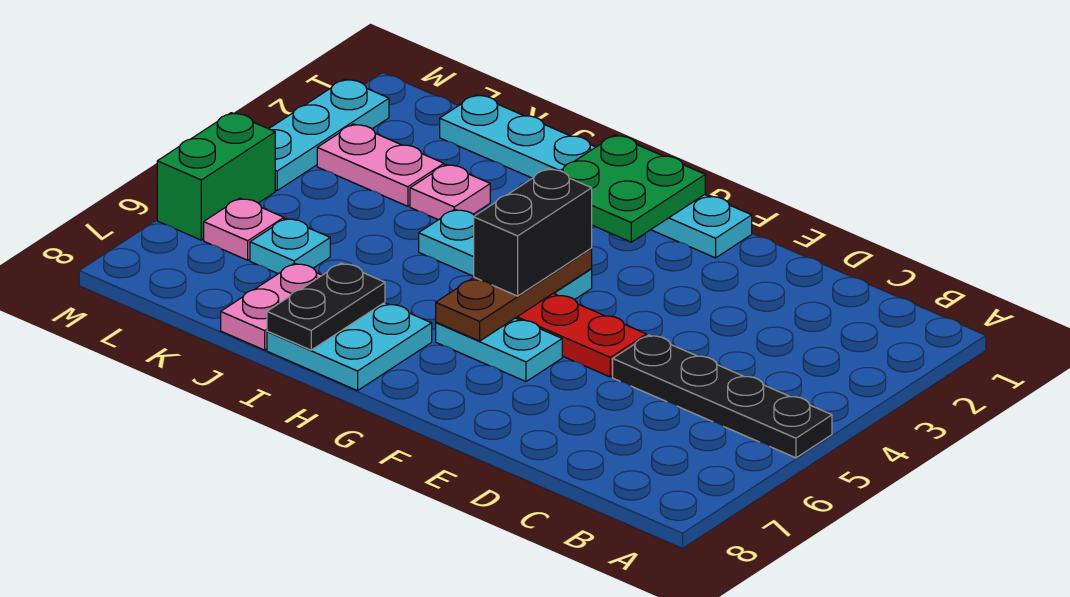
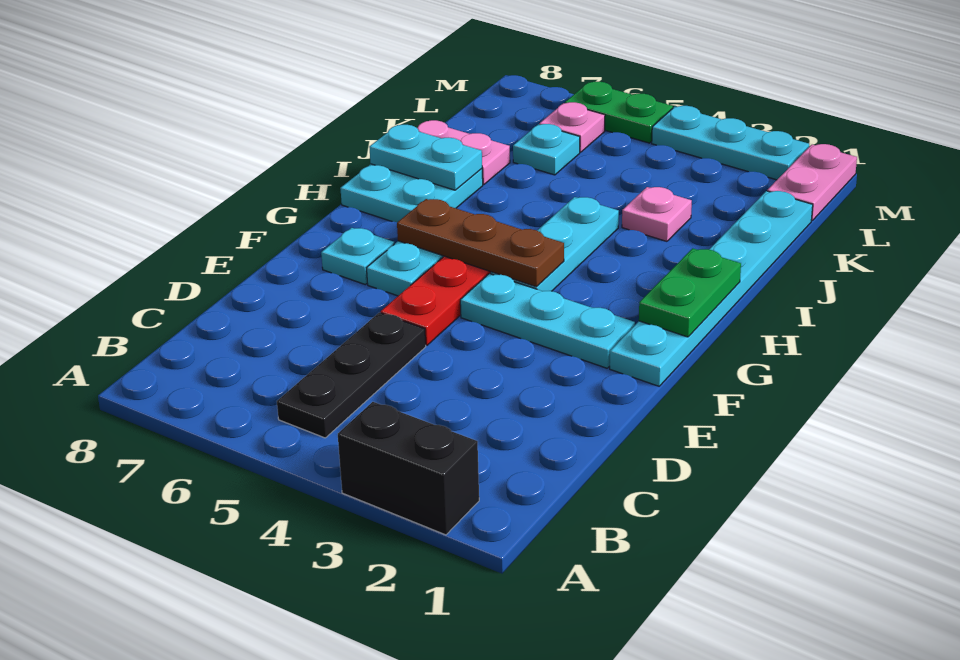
black 1x4 plate [613,335,832,458] -> black 1x3 plate [277,313,426,438]
none -> cyan 1x3 plate [460,274,635,368]
none -> cyan 1x1 plate [321,228,394,284]
green 2x2 plate [560,135,705,242] -> green 1x2 plate [639,248,741,337]
black 1x2 brick [474,169,592,296] -> black 1x2 brick moved to [338,402,479,535]
black 1x2 plate [267,263,385,350] -> cyan 1x2 plate [369,125,482,190]
pink 1x2 plate [317,124,444,206] -> pink 1x2 plate moved to [767,144,857,221]
green 1x2 brick [157,113,275,240] -> green 1x2 plate [565,82,673,143]

